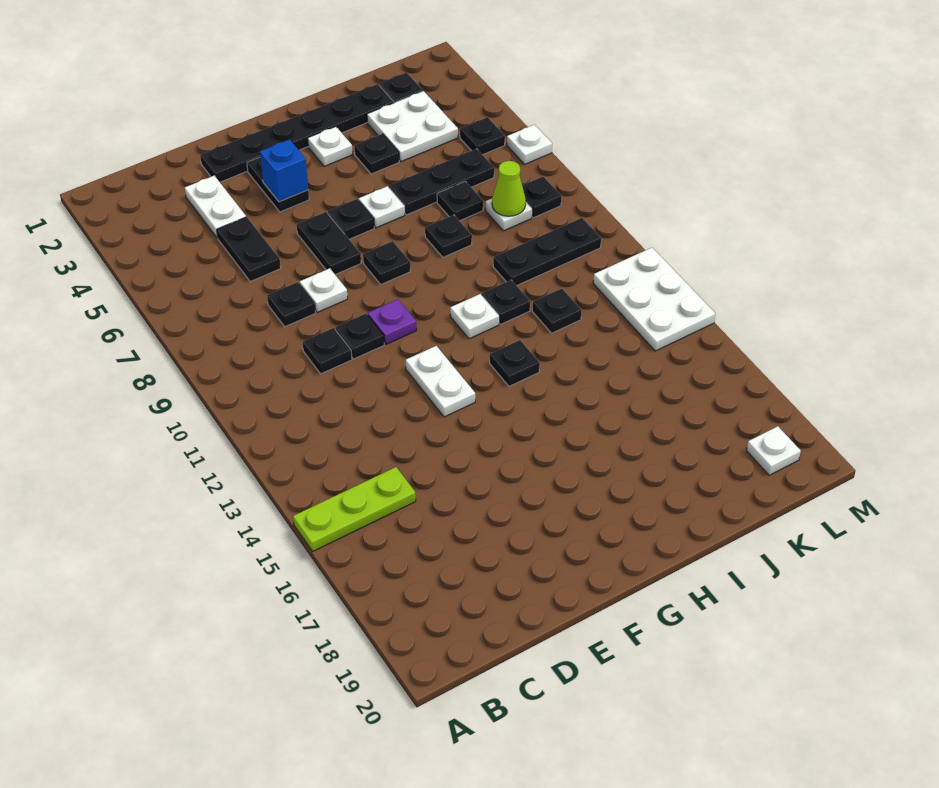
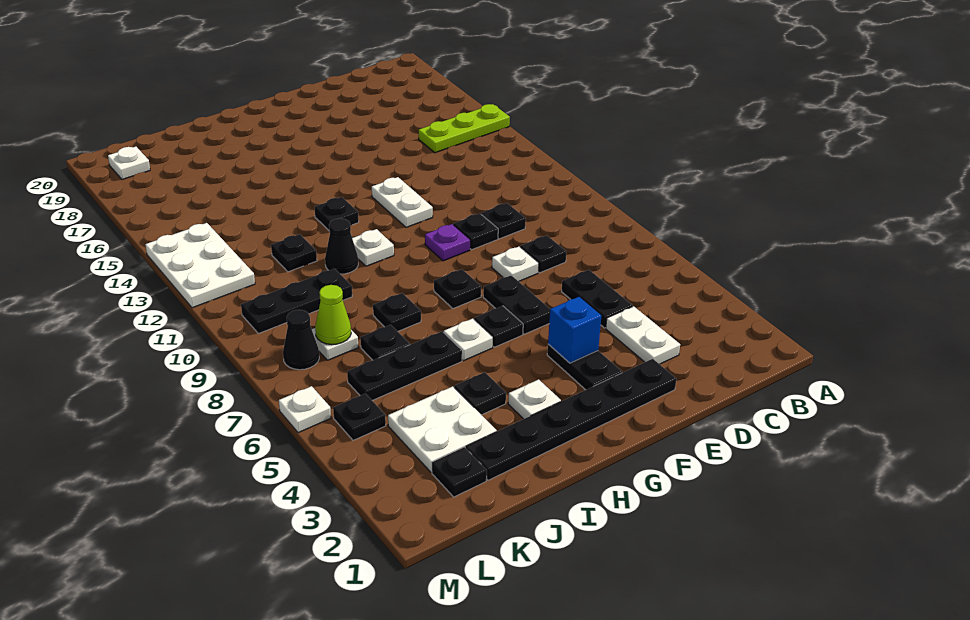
black 1x1 plate [482,280,530,324] -> black 1x1 cone [325,218,358,274]
black 1x1 plate [522,177,562,218] -> black 1x1 cone [283,310,319,370]

